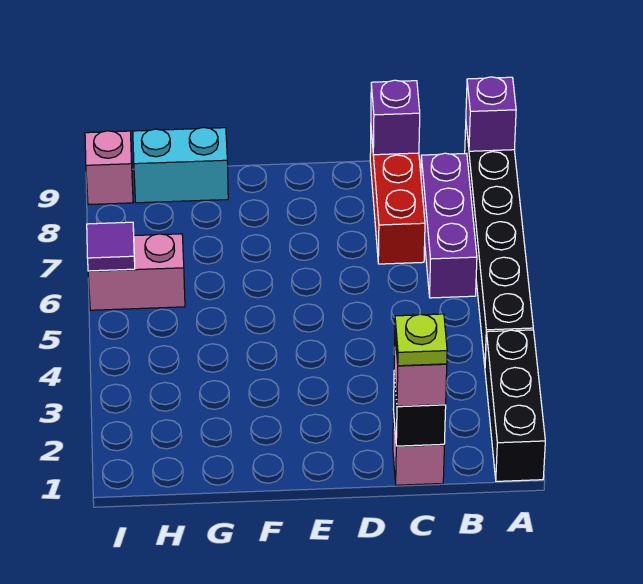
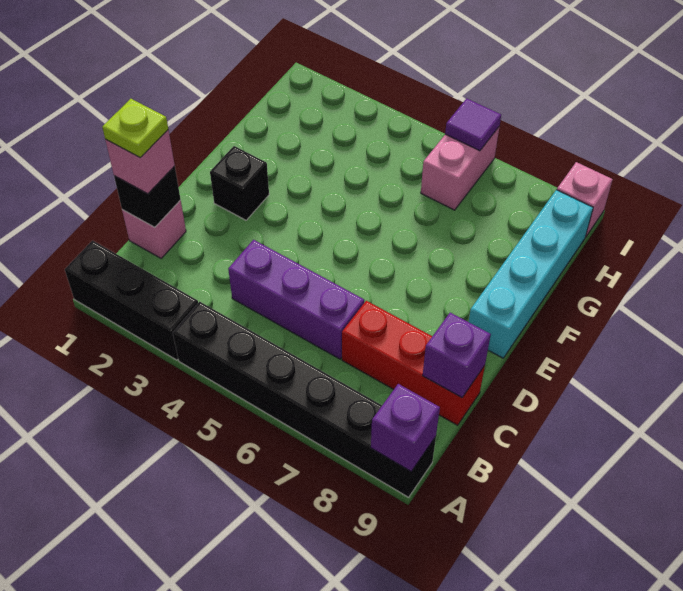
purple 1x3 brick [421,153,477,298] -> purple 1x3 brick moved to [228,240,364,359]
none -> black 1x1 brick [210,146,269,220]
cyan 1x2 brick [133,127,228,203] -> cyan 1x4 brick [469,190,593,358]

